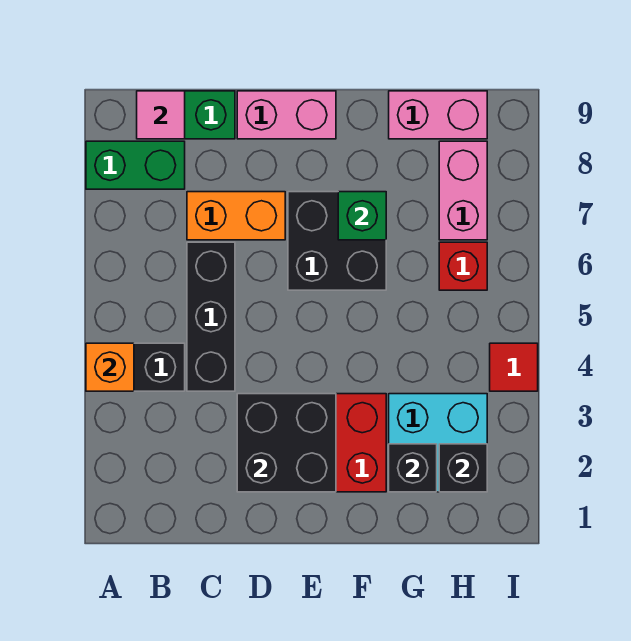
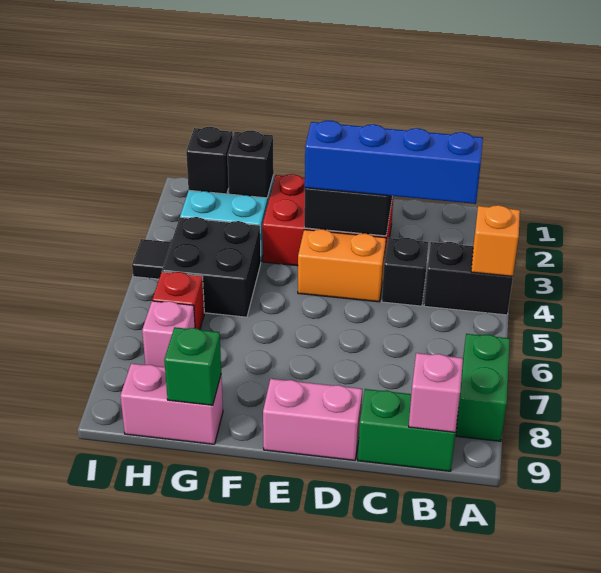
green 1x2 brick [86,141,185,189] -> green 1x2 brick turned to [456,334,510,441]
none -> blue 1x4 brick [305,120,483,204]
pink 1x1 tile [137,91,185,139] -> pink 1x1 brick [409,353,463,432]
black 1x3 brick [187,242,235,391] -> black 1x1 brick [382,238,428,306]
orange 1x2 brick [187,192,285,240] -> orange 1x2 brick moved to [298,229,386,302]
black 2x2 brick [288,192,386,290] -> black 2x2 brick moved to [162,217,261,317]
green 1x1 brick [338,192,386,240] -> green 1x1 brick moved to [164,327,221,405]
pink 1x2 brick [439,141,487,240] -> pink 1x1 brick [142,301,195,367]
red 1x1 tile [490,343,538,391] -> black 1x1 tile [132,239,171,279]

